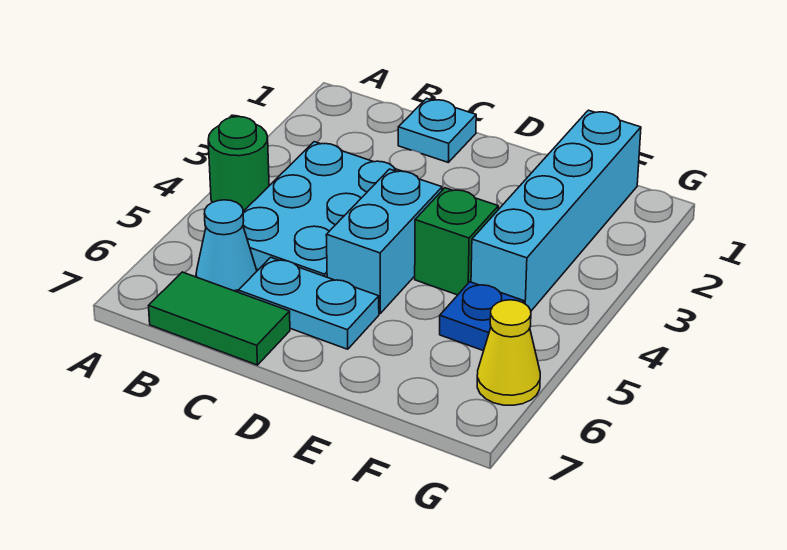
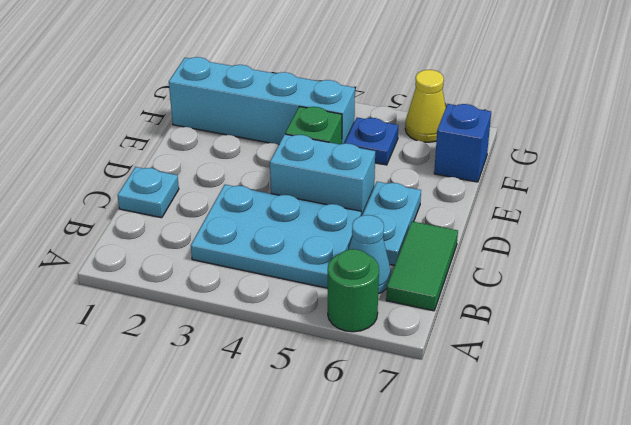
green 1x1 round brick [208,117,269,211] -> green 1x1 round brick moved to [328,249,379,332]
none -> blue 1x1 brick [434,104,491,182]

